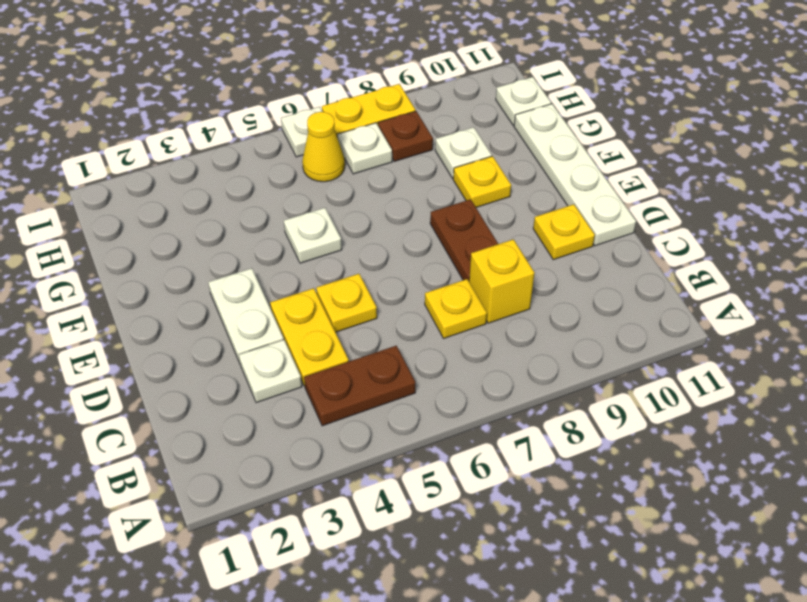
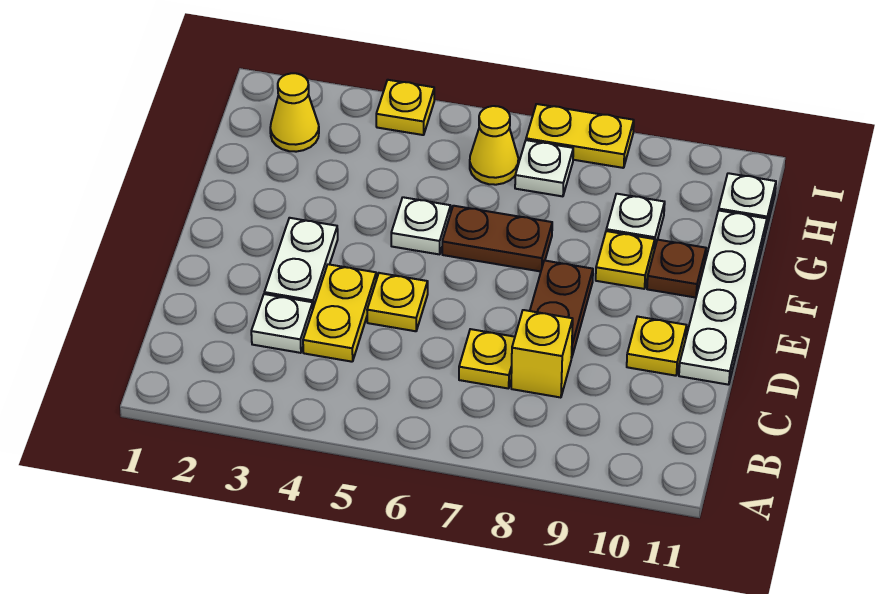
brown 1x2 plate [304,346,415,426] -> brown 1x2 plate moved to [442,206,552,271]
none -> yellow 1x1 cone [270,73,319,152]
brown 1x1 plate [378,111,433,161] -> brown 1x1 plate moved to [647,240,706,298]
none -> yellow 1x1 plate [376,80,434,135]
white 1x1 plate [281,107,323,157] -> none

